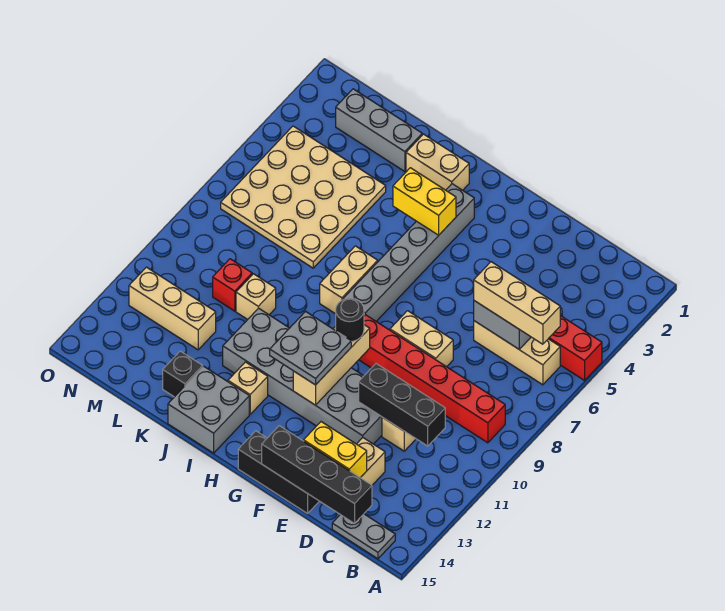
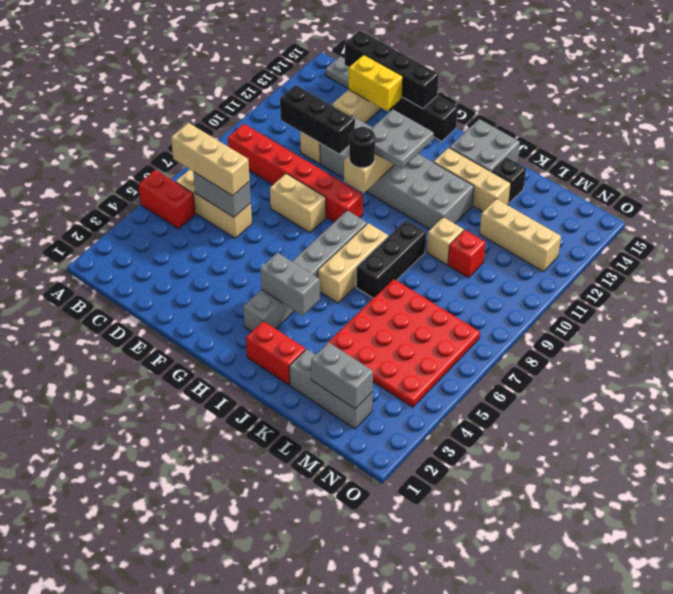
yellow 1x2 brick [393,168,456,235] -> grey 1x2 brick [260,252,320,316]
tan 1x2 brick [406,134,469,190] -> red 1x2 brick [246,321,306,385]
tan 1x2 brick [320,246,378,314] -> tan 1x3 brick [318,223,388,303]
tan 1x1 brick [228,362,268,414] -> tan 1x3 brick [434,148,511,212]
none -> black 1x3 brick [356,220,426,298]
tan 4x4 plate [221,126,386,268] -> red 4x4 plate [329,279,480,407]
none -> grey 1x2 brick [311,342,373,409]

